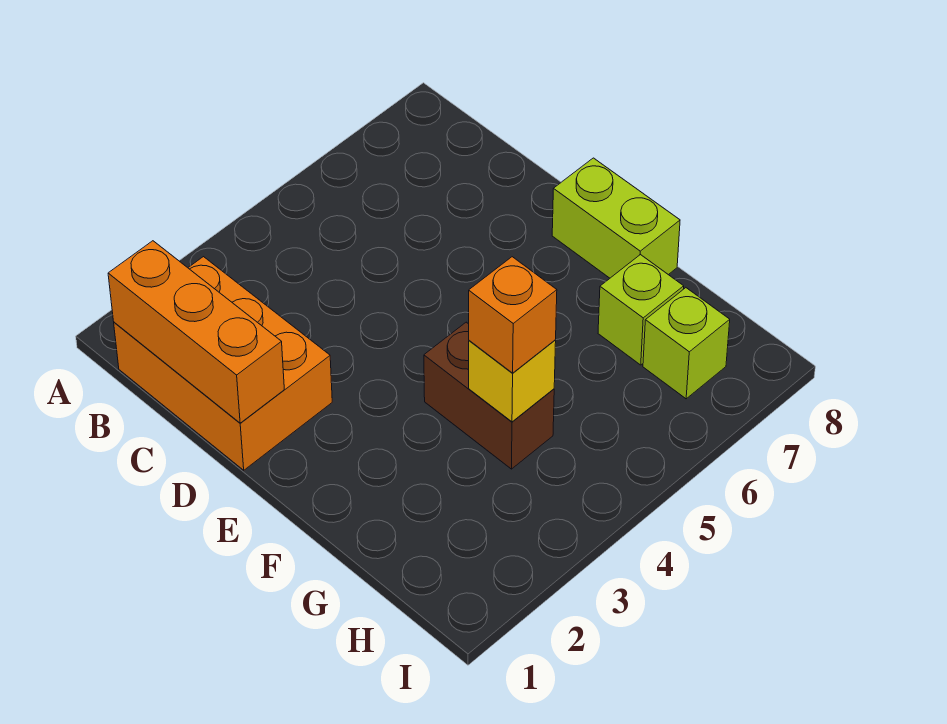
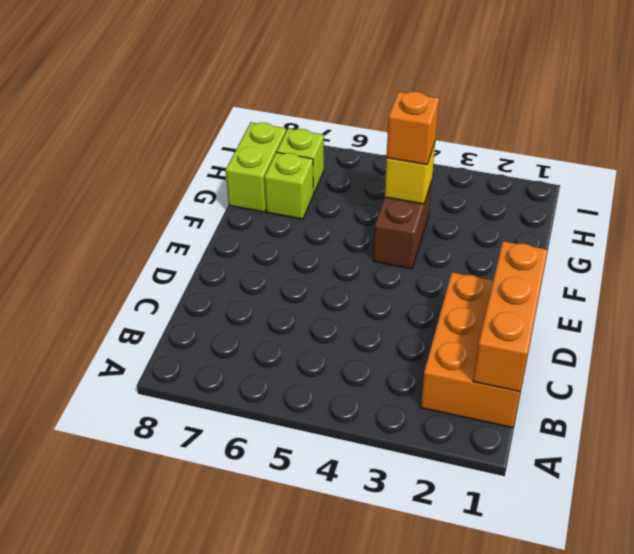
lime 1x2 brick [552,158,680,278] -> lime 1x2 brick moved to [226,122,286,212]

